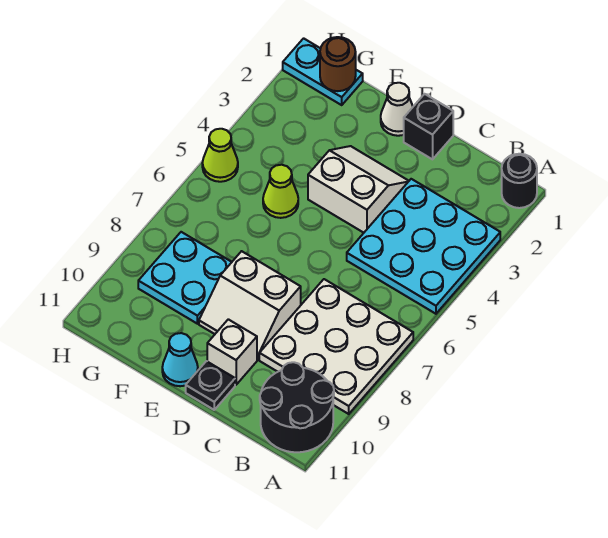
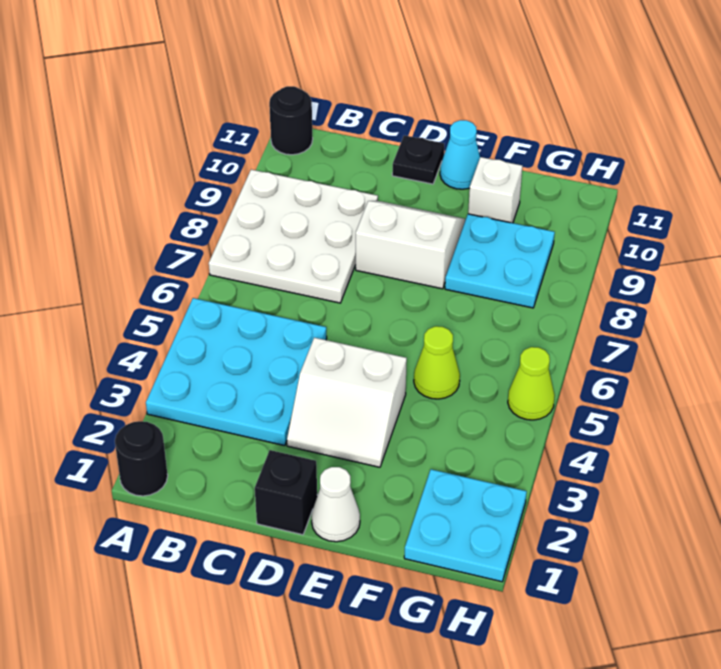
black 2x2 round brick [260,362,334,452] -> black 1x1 round brick [269,86,313,155]
white 1x1 brick [207,319,257,385] -> white 1x1 brick moved to [468,157,522,223]
cyan 1x2 plate [283,38,363,105] -> cyan 2x2 plate [404,469,527,582]
brown 1x1 round brick [320,37,356,91] -> none

